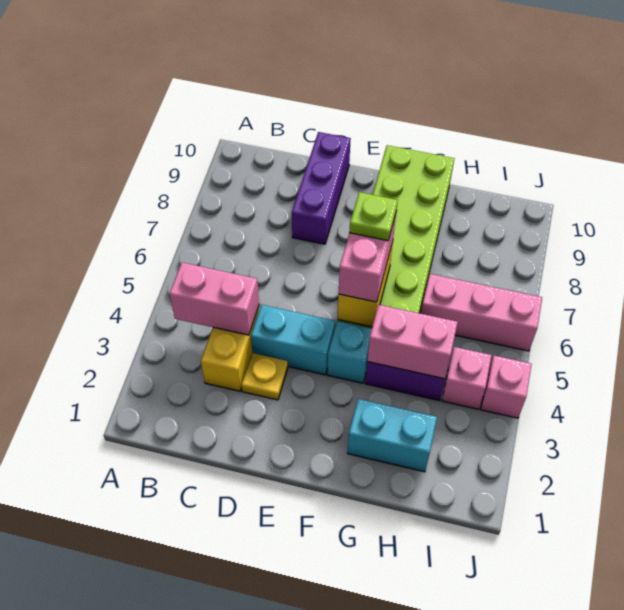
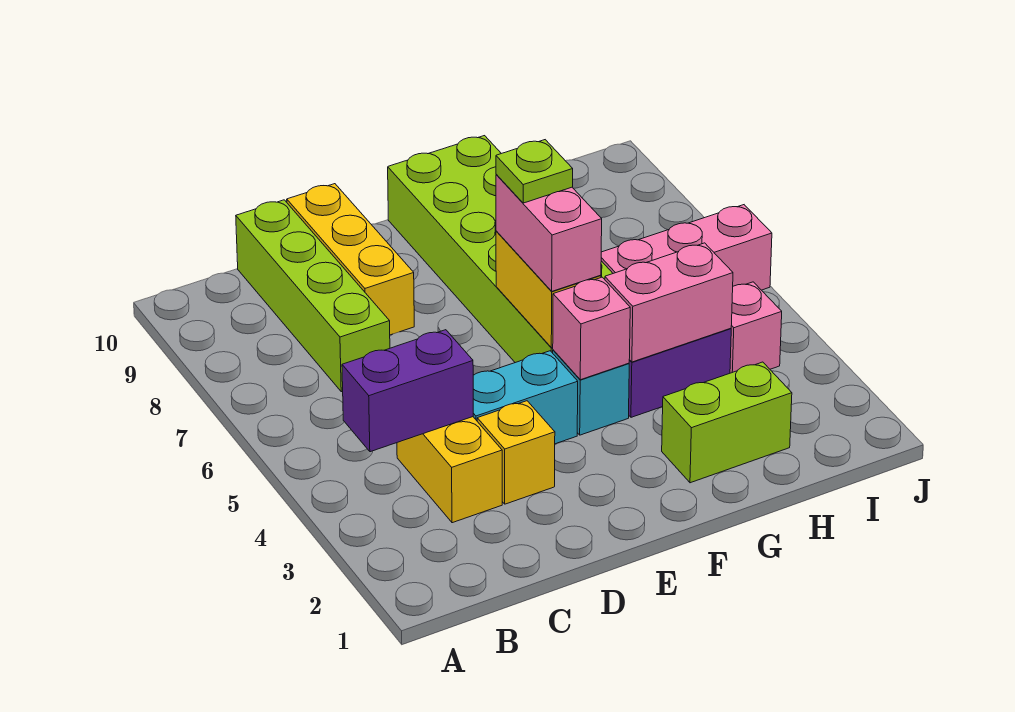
pink 1x2 brick [170,263,259,335] -> purple 1x2 brick [342,330,473,452]
none -> lime 1x4 brick [236,200,390,392]
yellow 1x1 plate [241,353,288,400] -> yellow 1x1 brick [477,401,555,504]
purple 1x3 brick [292,132,351,244] -> yellow 1x3 brick [287,184,414,335]
cyan 1x2 brick [347,399,437,472] -> lime 1x2 brick [662,362,792,483]
pink 1x1 brick [481,355,532,418] -> pink 1x1 brick moved to [553,277,630,380]

